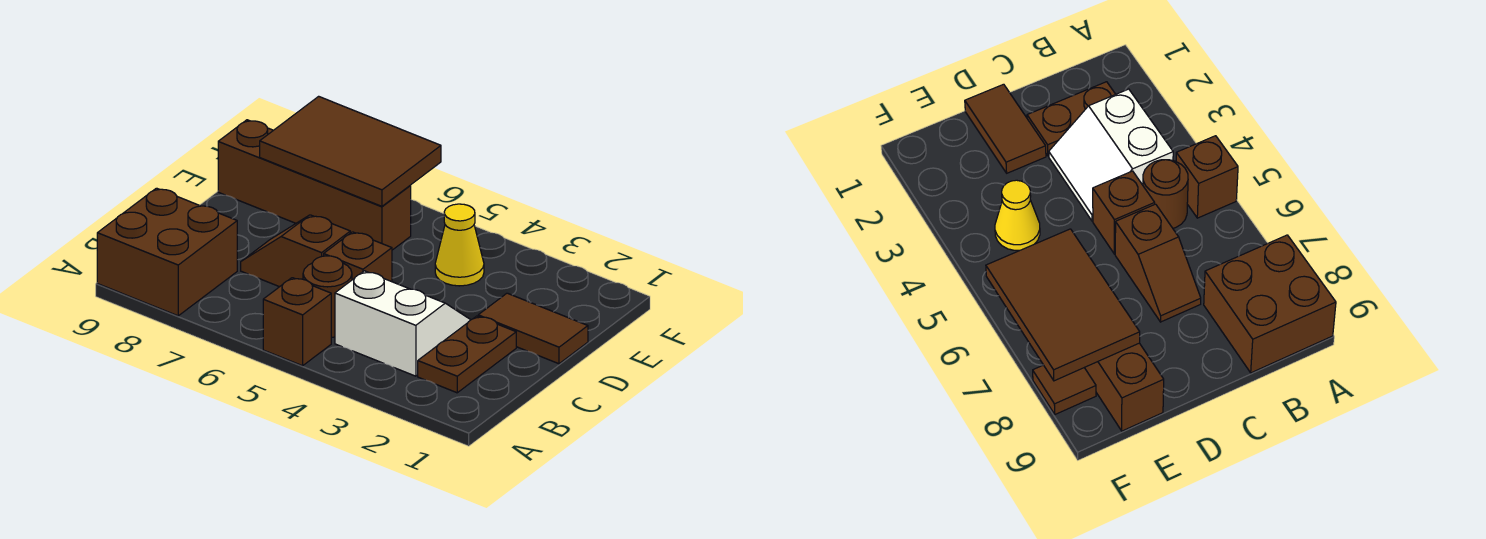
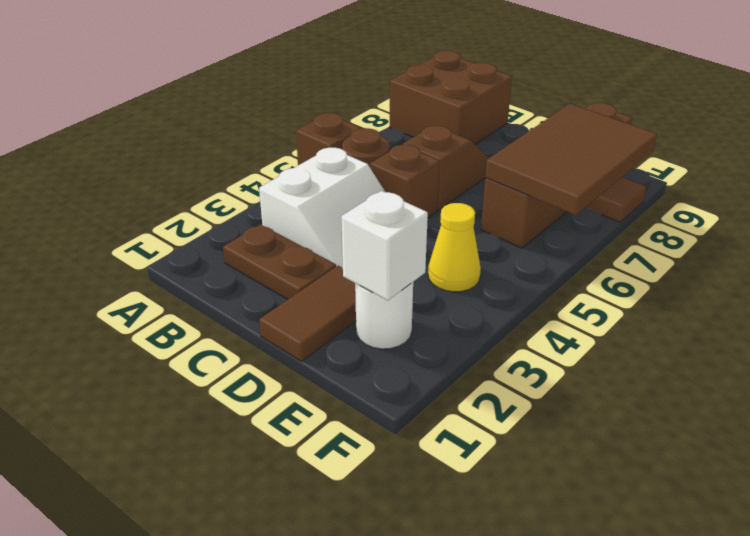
none -> white 1x1 round brick [355,282,413,349]
none -> white 1x1 brick [341,191,428,300]

